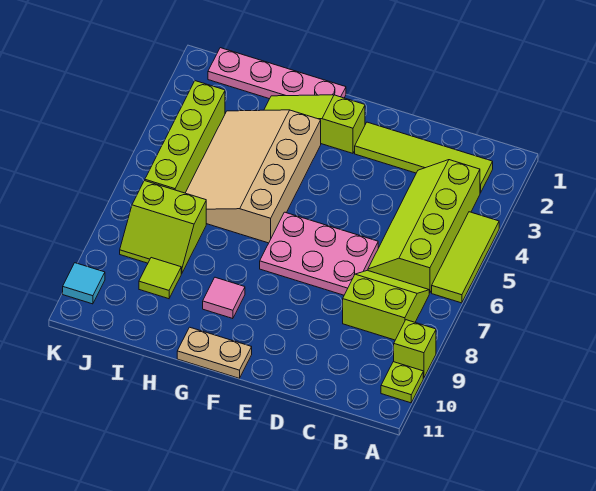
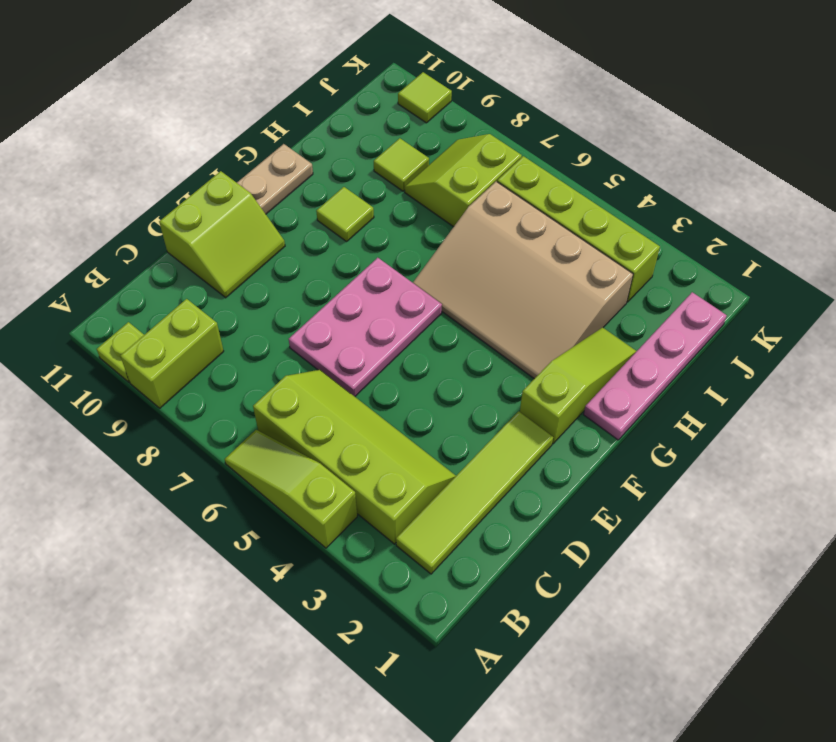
lime 1x3 tile [432,212,499,303] -> lime 1x3 slope [225,430,357,548]
lime 1x1 brick [394,320,436,378] -> lime 1x2 brick [120,299,224,408]
lime 2x2 slope [343,270,429,340] -> lime 2x2 slope moved to [159,171,285,298]
tan 3x4 slope [186,110,321,243] -> tan 3x4 slope turned to [413,182,633,379]
pink 1x1 tile [203,277,245,319] -> lime 1x1 tile [316,187,374,241]
cyan 1x1 tile [63,263,105,304] -> lime 1x1 tile [398,72,452,123]

